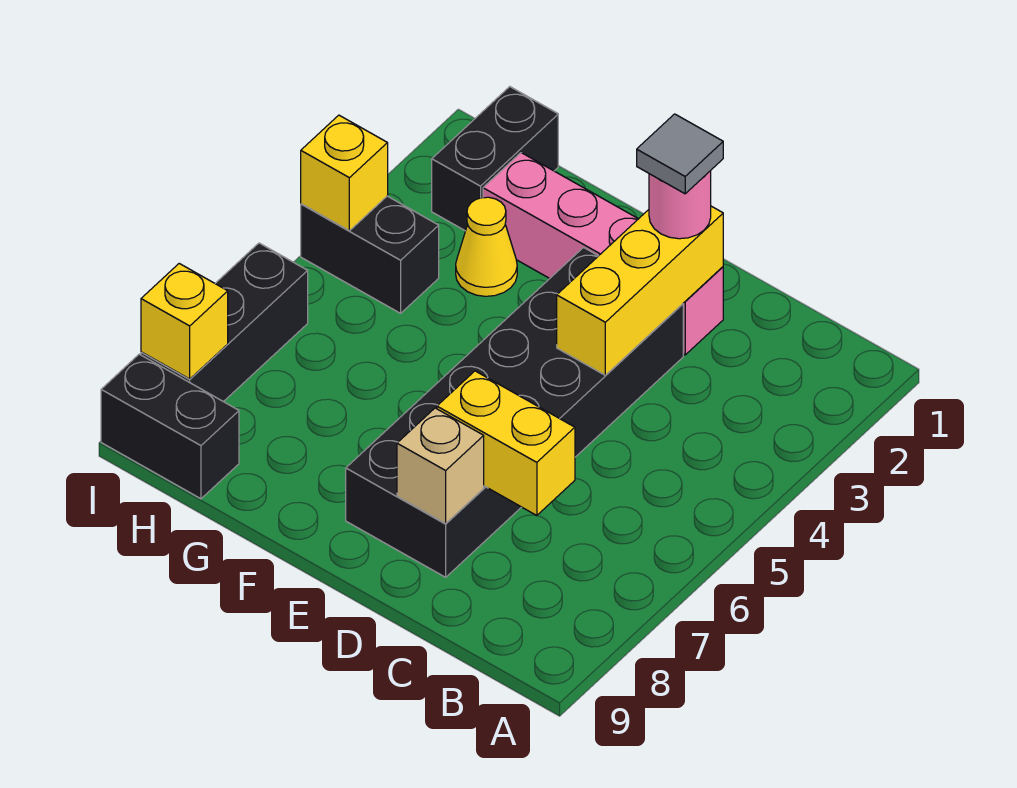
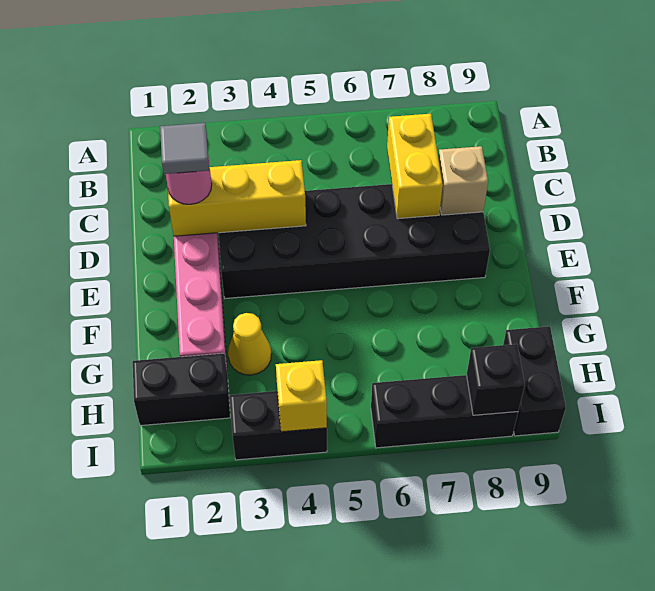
black 1x2 brick [301,196,439,313] -> black 1x2 brick turned to [230,391,327,460]
yellow 1x1 brick [141,264,228,379] -> black 1x1 brick [467,344,525,415]

